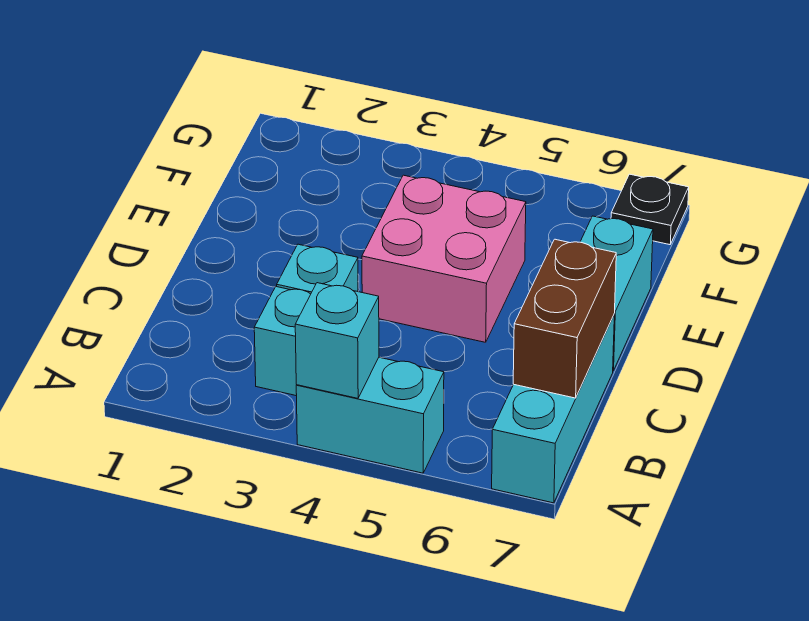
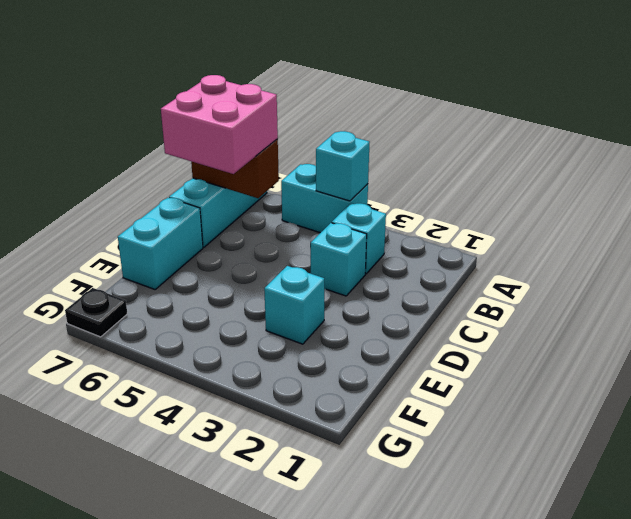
brown 1x2 brick [513,239,616,398] -> brown 1x2 brick turned to [191,139,279,198]
pink 2x2 brick [362,175,526,342] -> pink 2x2 brick moved to [161,75,278,174]
none -> cyan 1x1 brick [264,266,324,344]

